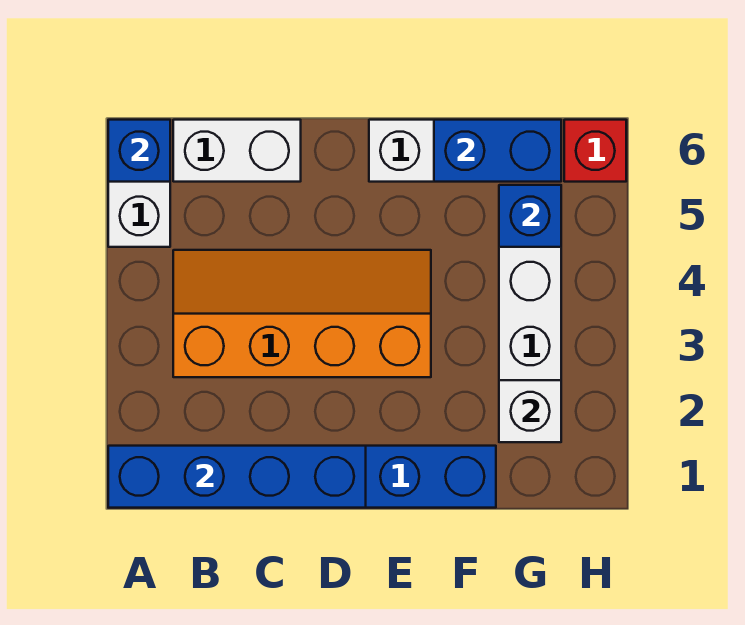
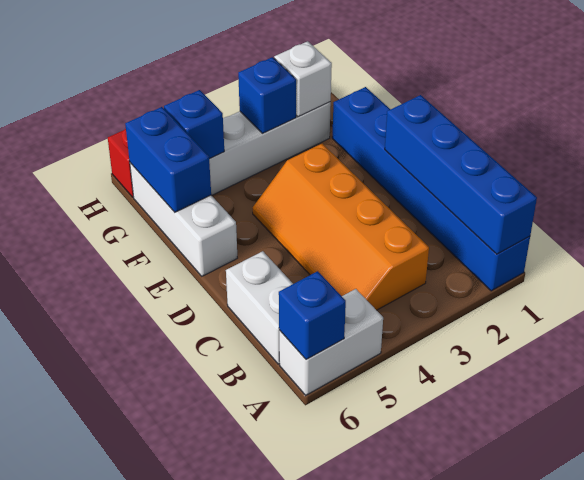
none -> blue 1x1 brick [238,57,296,133]

